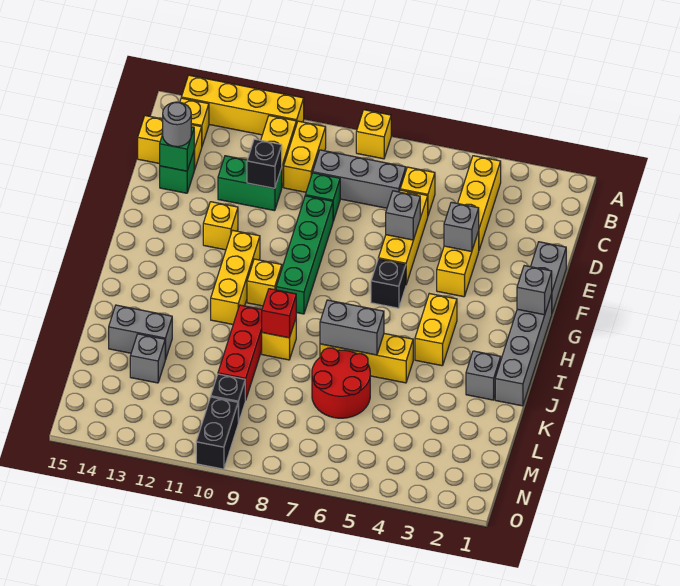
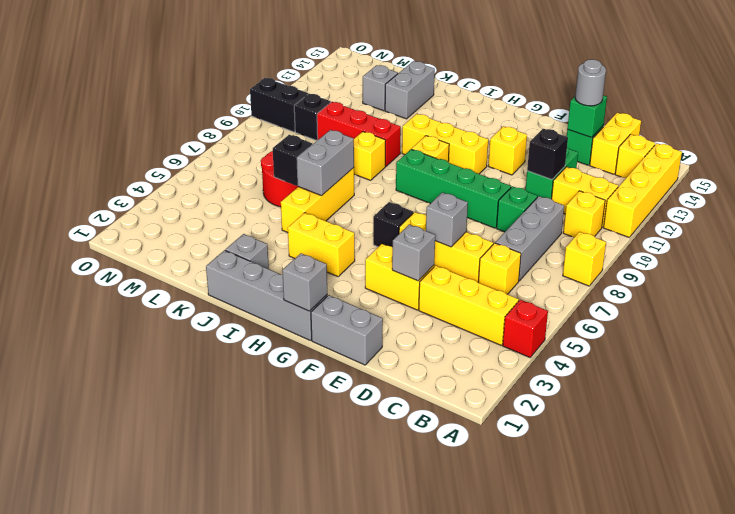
yellow 1x2 brick [284,121,326,192] -> yellow 1x1 brick [563,191,605,237]
red 1x1 brick [262,289,296,338] -> red 1x1 brick moved to [503,300,548,357]
none -> black 1x1 brick [273,135,312,186]

